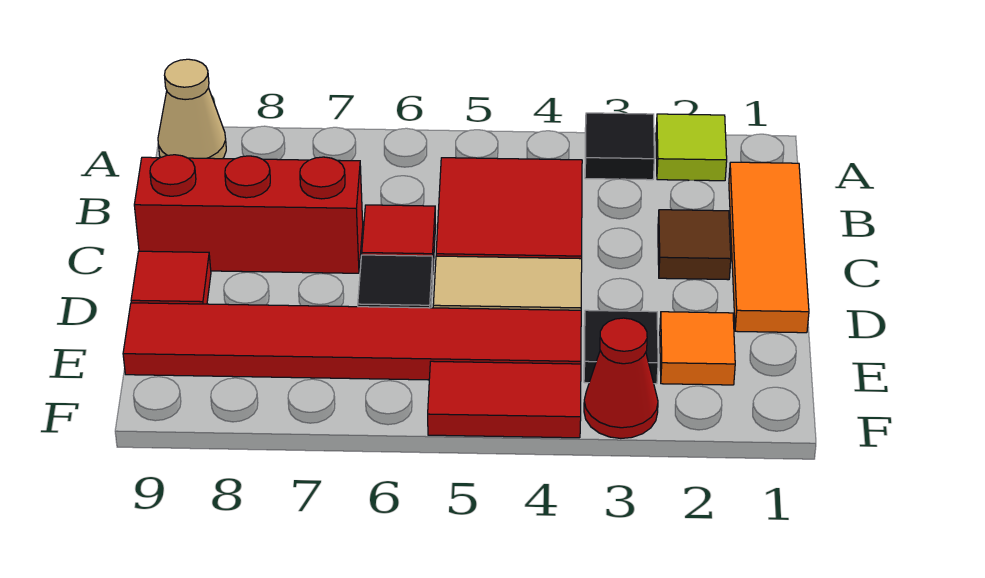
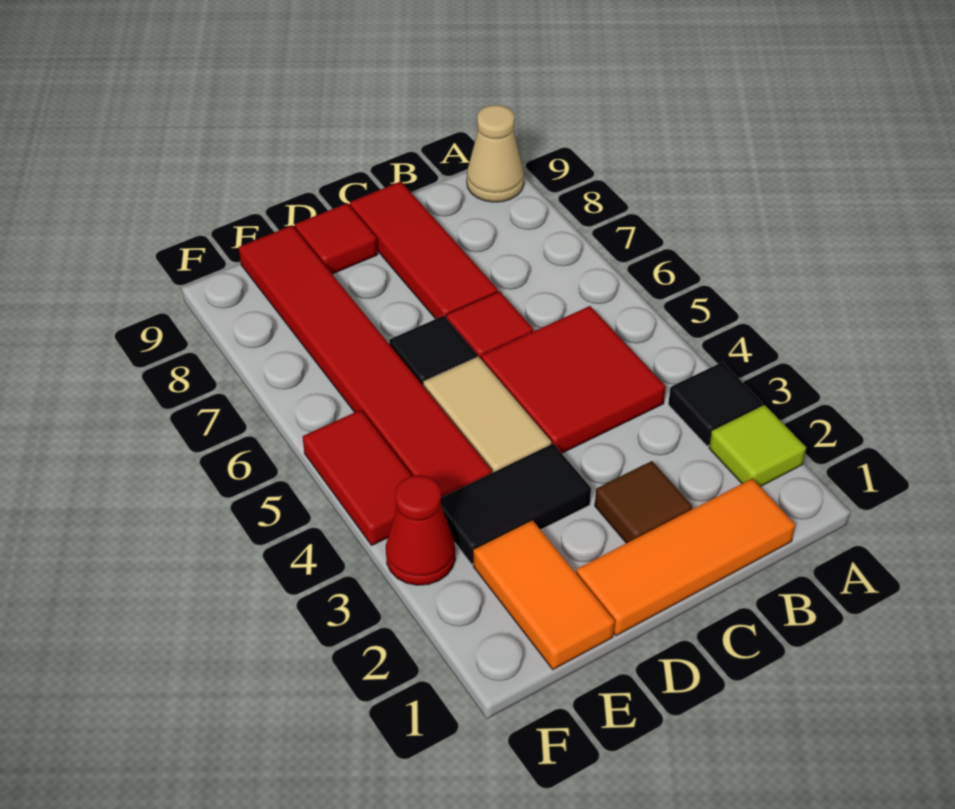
red 1x3 brick [134,155,363,273] -> red 1x3 tile [350,181,498,319]
orange 1x1 tile [660,312,735,385] -> orange 1x2 tile [473,520,615,669]
black 1x1 tile [584,310,658,384] -> black 1x2 tile [441,444,591,564]

